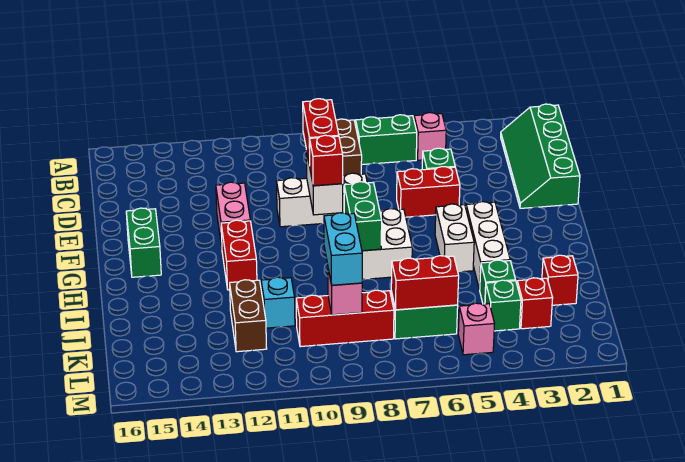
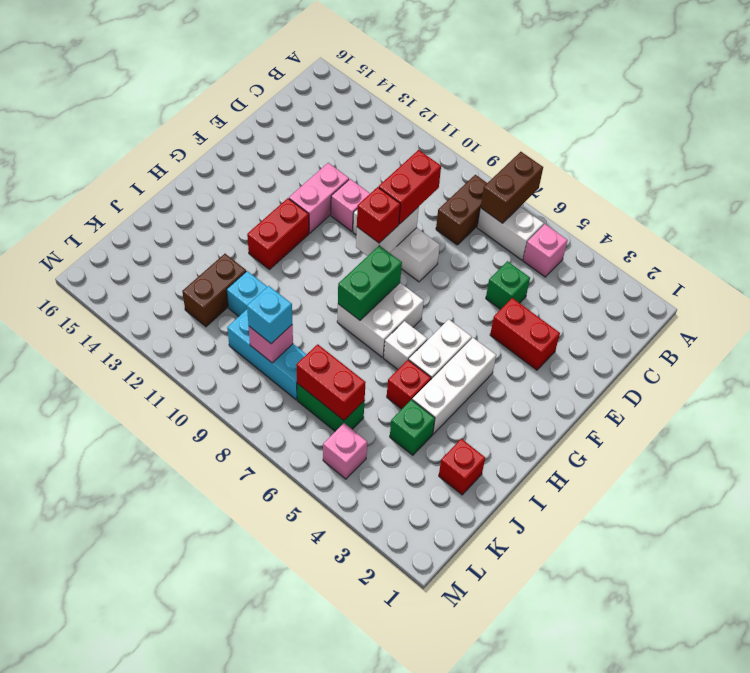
none -> brown 1x2 brick [480,152,543,223]
green 2x4 slope [501,104,580,208] -> none
green 1x2 brick [356,115,417,165] -> white 1x2 brick [477,207,544,260]
red 1x2 brick [397,167,460,217] -> red 1x2 brick moved to [490,298,560,370]
none -> pink 1x1 brick [331,179,370,231]
green 1x2 brick [126,208,161,277] -> none
none -> white 1x1 brick [384,321,427,369]
cyan 1x2 brick [324,213,362,285] -> cyan 1x1 brick [247,286,292,344]
red 1x1 brick [517,278,553,329] -> red 1x1 brick moved to [387,360,431,409]
green 1x1 brick [485,280,521,331] -> none
red 1x3 brick [296,290,394,347] -> cyan 1x3 brick [227,310,307,400]

